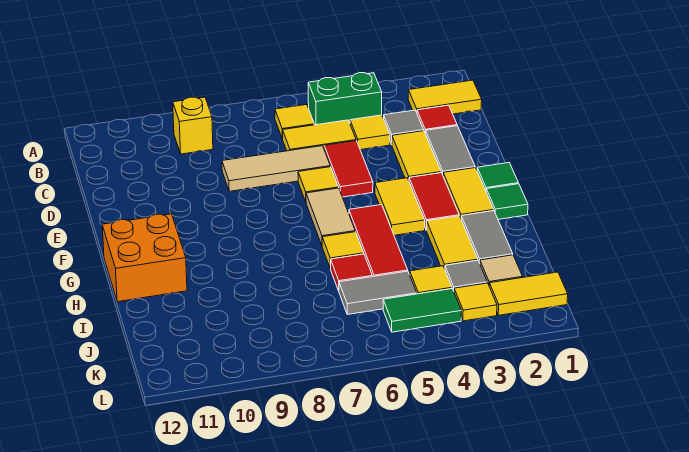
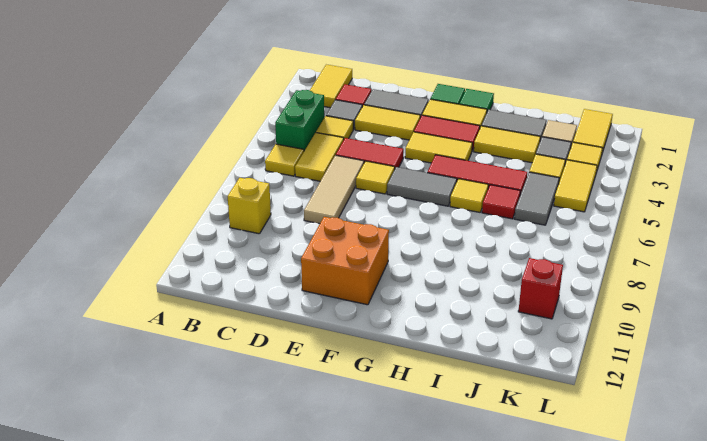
tan 1x2 tile [306,188,355,245] -> grey 1x2 tile [387,167,457,206]
orange 2x2 brick [102,214,187,302] -> orange 2x2 brick moved to [301,217,389,305]
green 1x2 tile [383,289,461,332] -> yellow 1x2 tile [554,160,597,212]
none -> red 1x1 brick [518,258,563,319]

